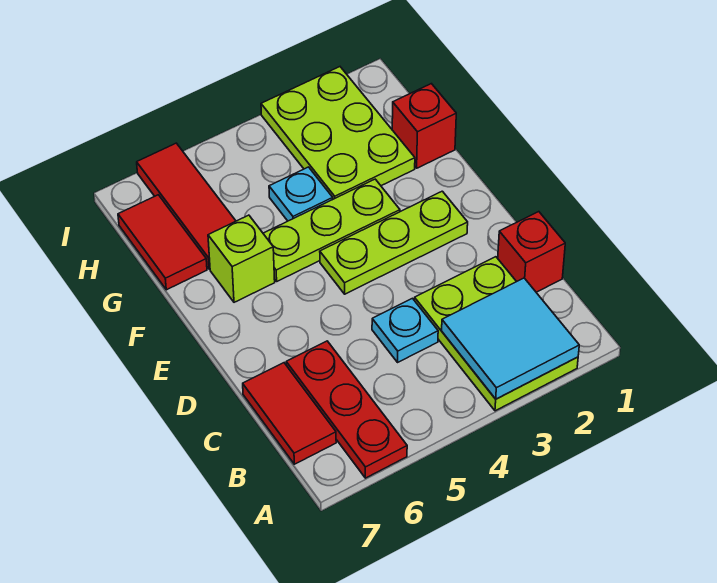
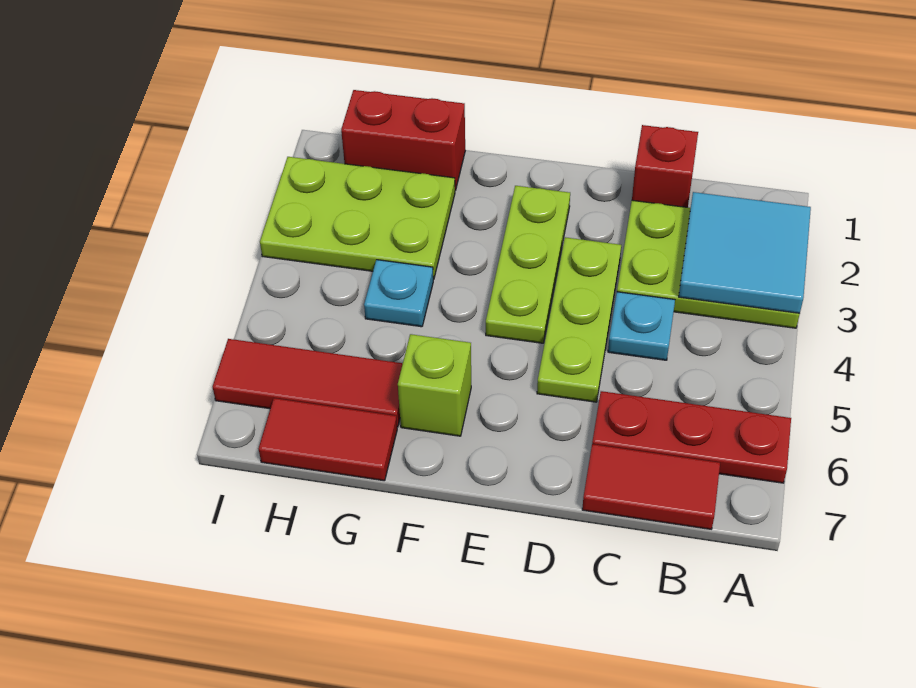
lime 1x3 plate [263,179,400,281] -> lime 1x3 plate moved to [537,237,621,402]
red 1x1 brick [392,84,456,168] -> red 1x2 brick [341,90,465,190]

